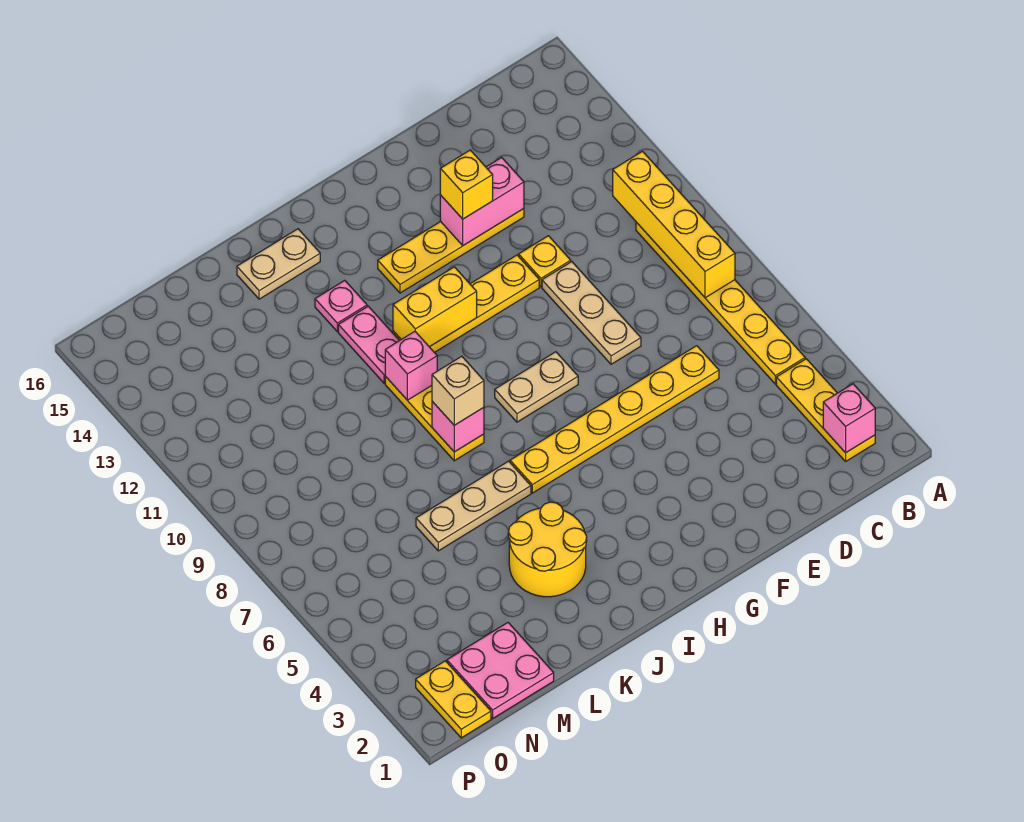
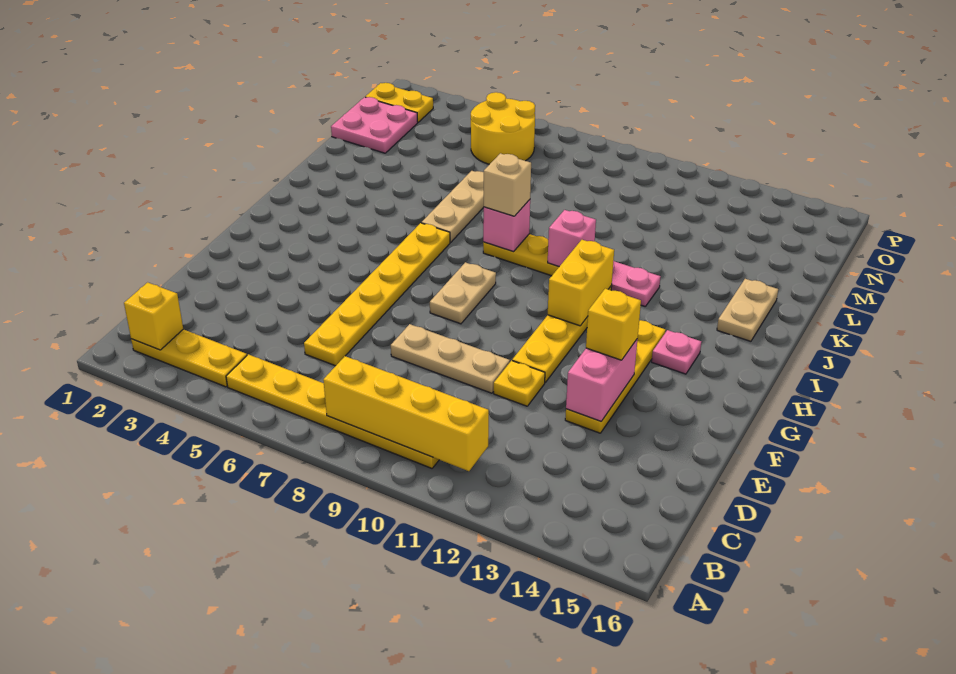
pink 1x1 brick [823,384,875,453] -> yellow 1x1 brick [124,282,183,350]
yellow 2x2 round brick [509,502,587,597] -> yellow 2x2 round brick moved to [471,92,535,164]
pink 1x1 plate [315,280,367,331] -> pink 1x1 plate moved to [652,330,701,374]

